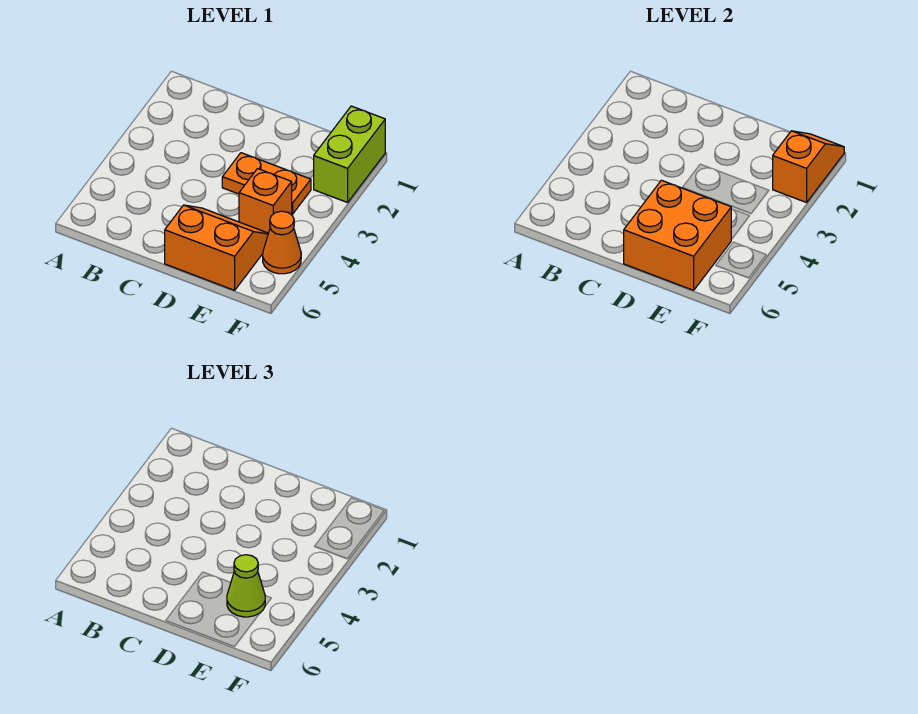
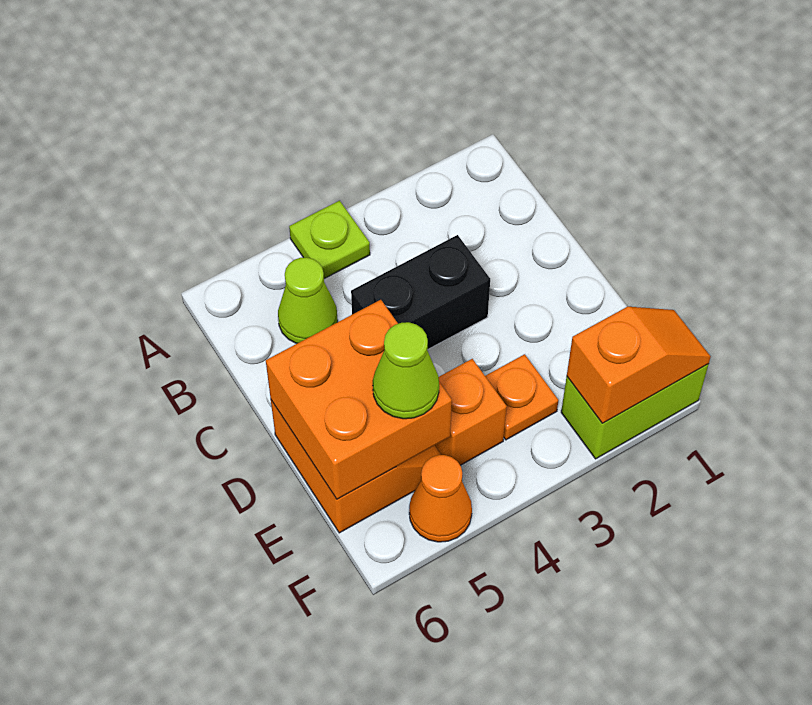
none -> lime 1x1 plate [289,201,370,279]
none -> lime 1x1 cone [278,258,338,343]
none -> black 1x2 brick [351,235,490,349]
orange 1x2 plate [222,153,311,214] -> orange 1x1 plate [485,354,558,440]

